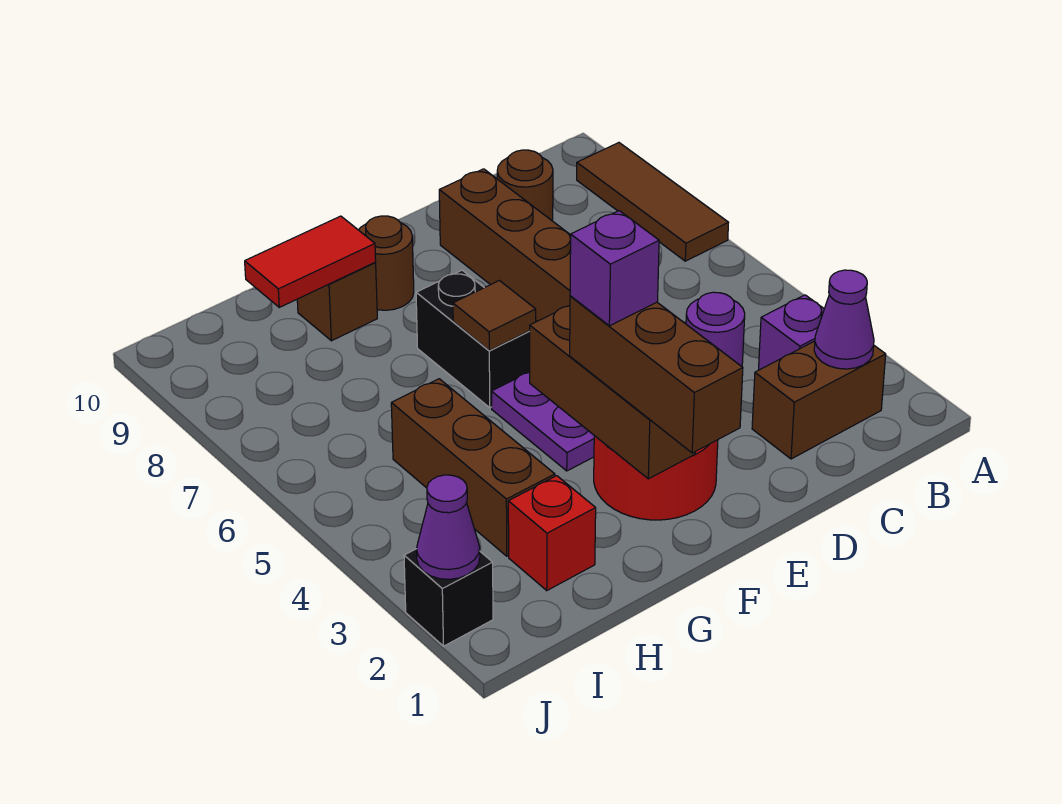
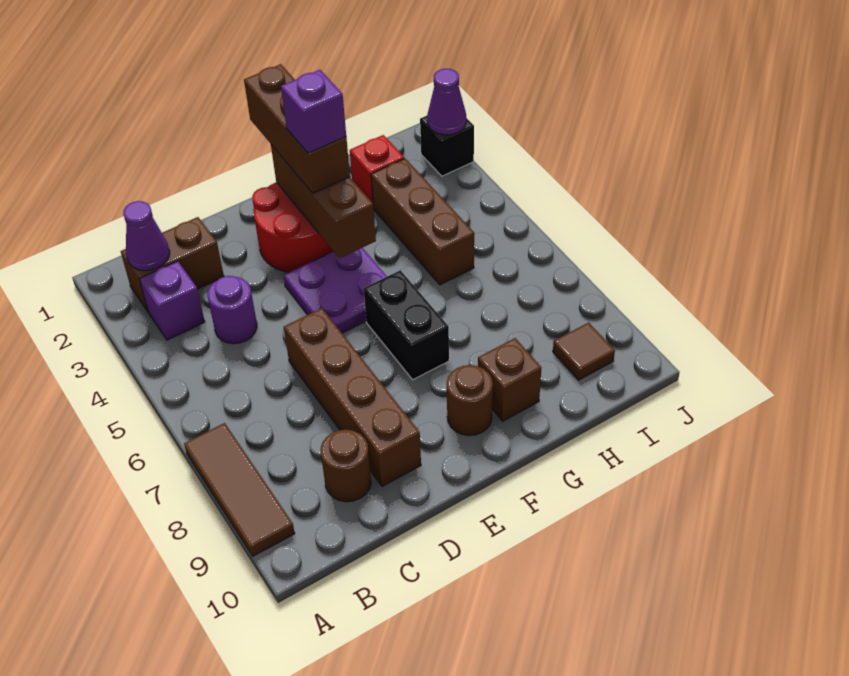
brown 1x1 tile [453,280,536,351] -> brown 1x1 tile moved to [553,323,615,380]
red 1x2 tile [245,216,376,307] -> none

